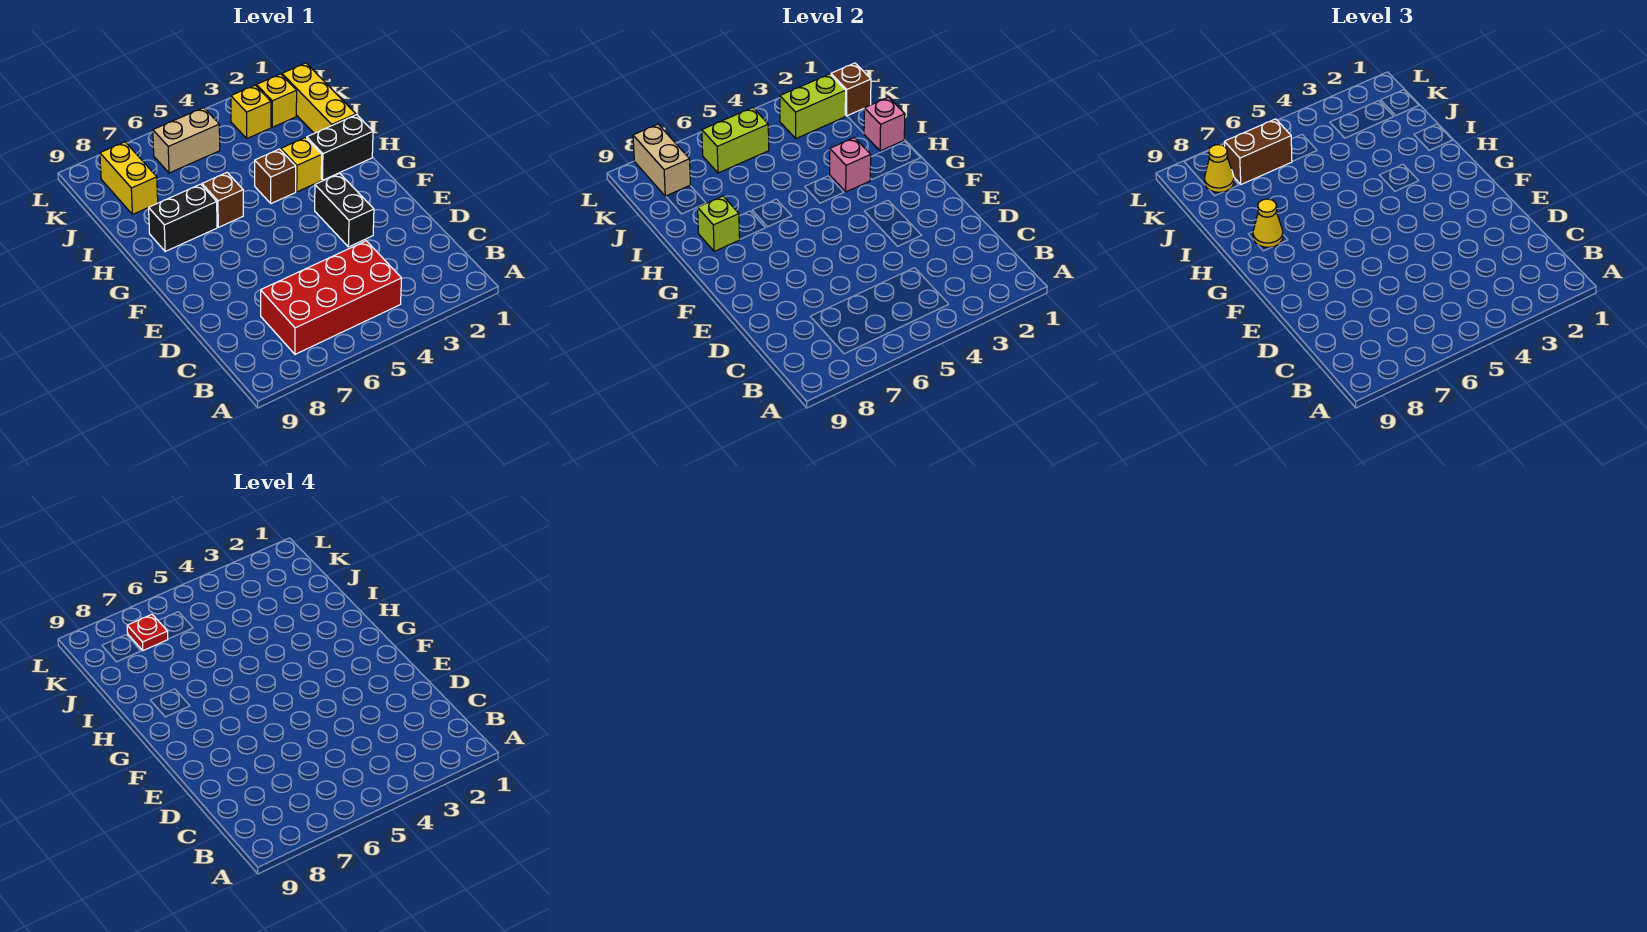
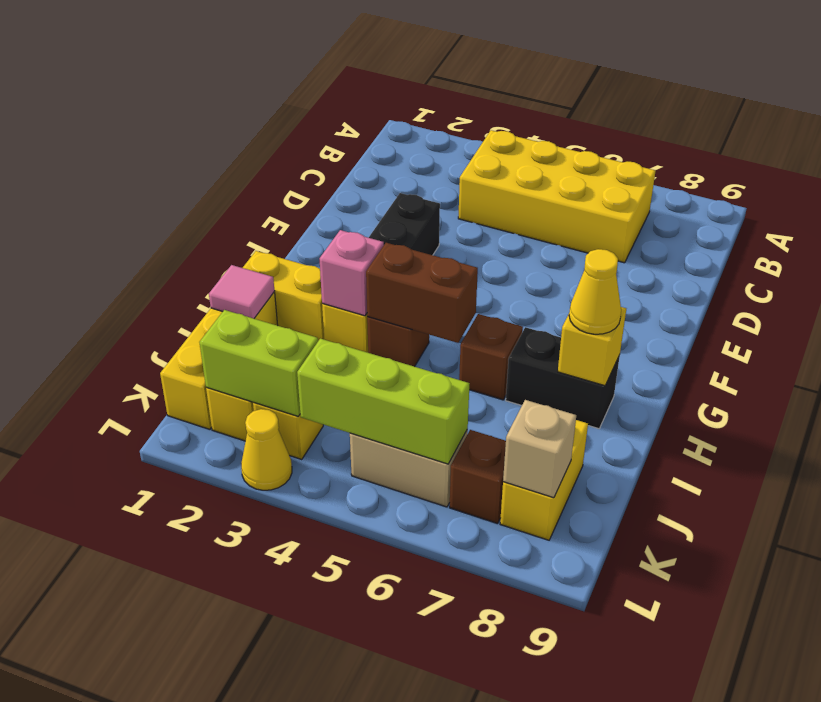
red 2x4 brick [261,241,402,354] -> yellow 2x4 brick [458,130,656,263]
black 1x2 brick [307,115,373,180] -> yellow 1x2 brick [243,251,324,341]
lime 1x1 brick [698,196,740,251] -> yellow 1x1 brick [558,307,626,386]
pink 1x1 brick [864,97,905,151] -> pink 1x1 tile [209,265,274,319]
brown 1x1 brick [831,63,871,116] -> brown 1x1 brick moved to [450,430,506,524]
lime 1x2 brick [702,108,769,173] -> lime 1x3 brick [297,339,470,464]
brown 1x2 brick [1225,119,1292,184] -> brown 1x2 brick moved to [366,243,478,343]
red 1x1 plate [127,614,168,650] -> none
tan 1x2 brick [633,124,691,196] -> tan 1x1 brick [503,400,576,498]
yellow 1x1 cone [1205,145,1234,192] -> yellow 1x1 cone moved to [241,409,292,490]

